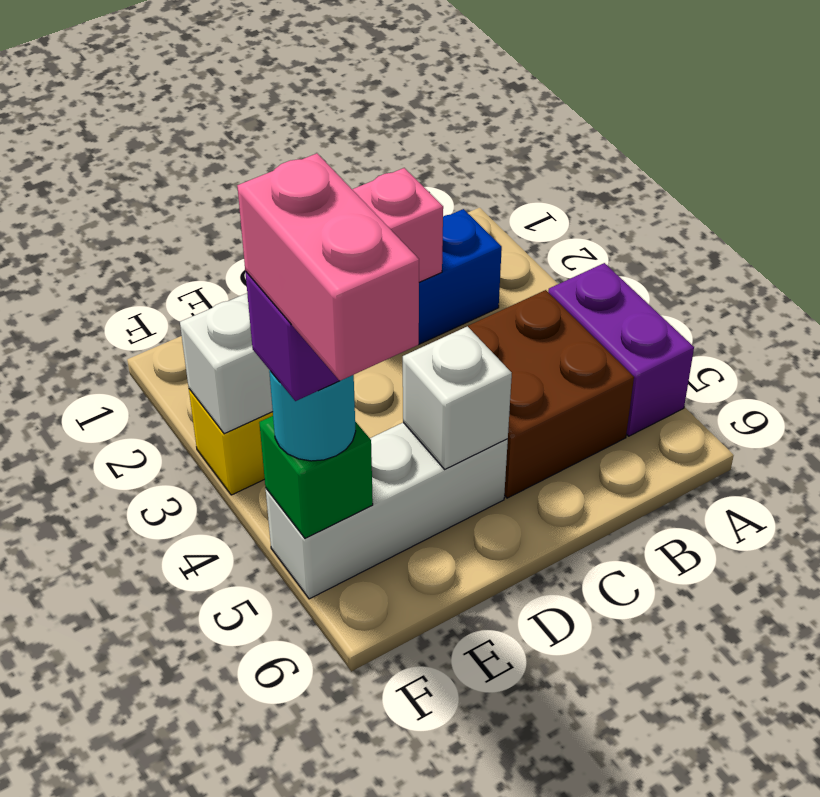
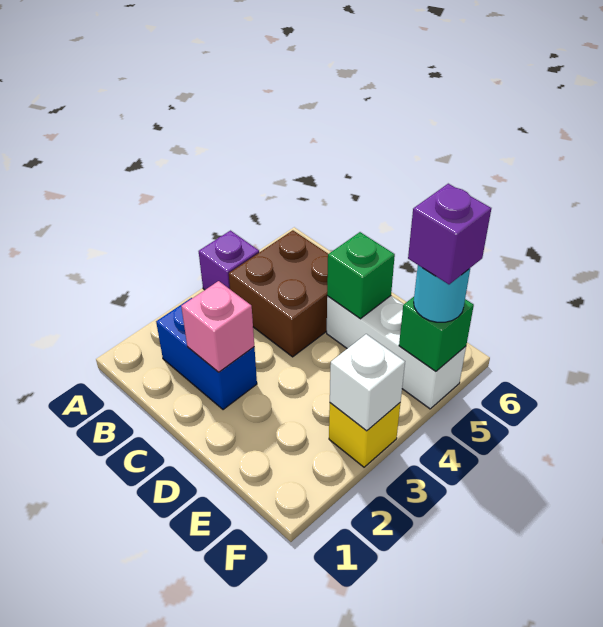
purple 1x2 brick [548,263,694,436] -> purple 1x1 brick [199,231,259,290]
white 1x1 brick [403,326,512,469] -> green 1x1 brick [327,232,395,319]
pink 1x2 brick [237,153,419,381] -> none

